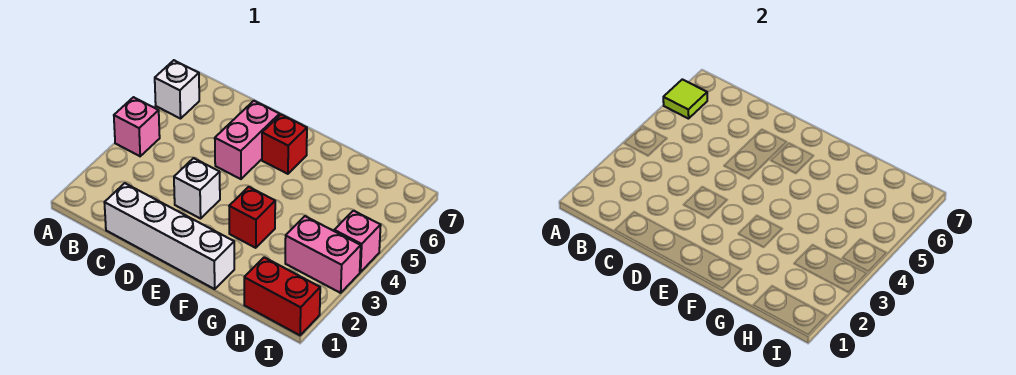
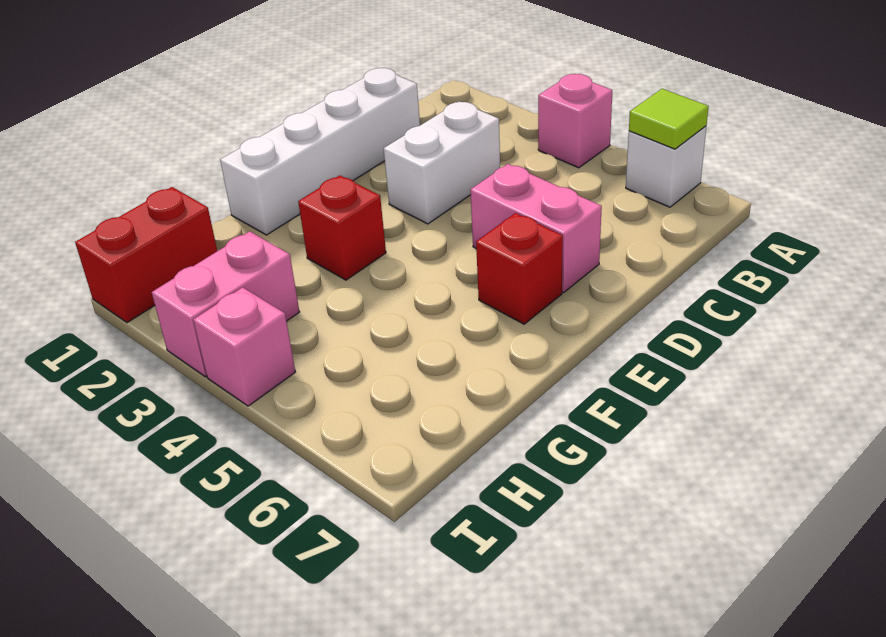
white 1x1 brick [174,158,220,219] -> white 1x2 brick [384,102,500,224]

